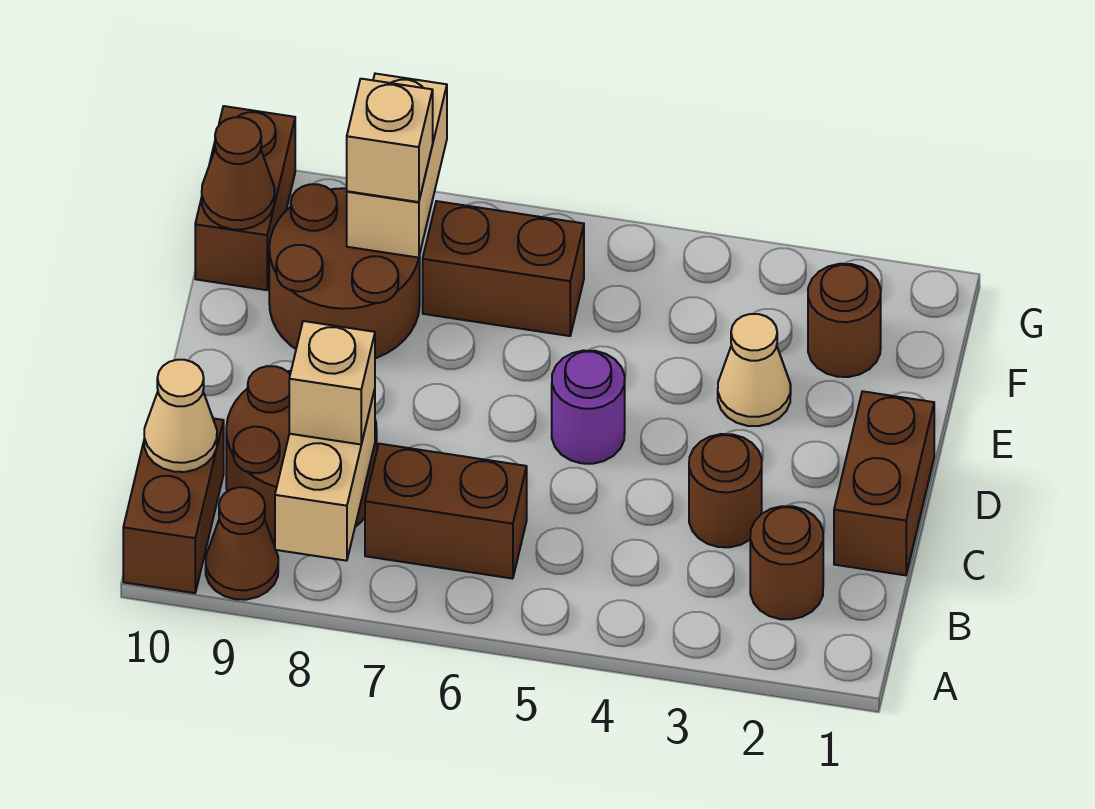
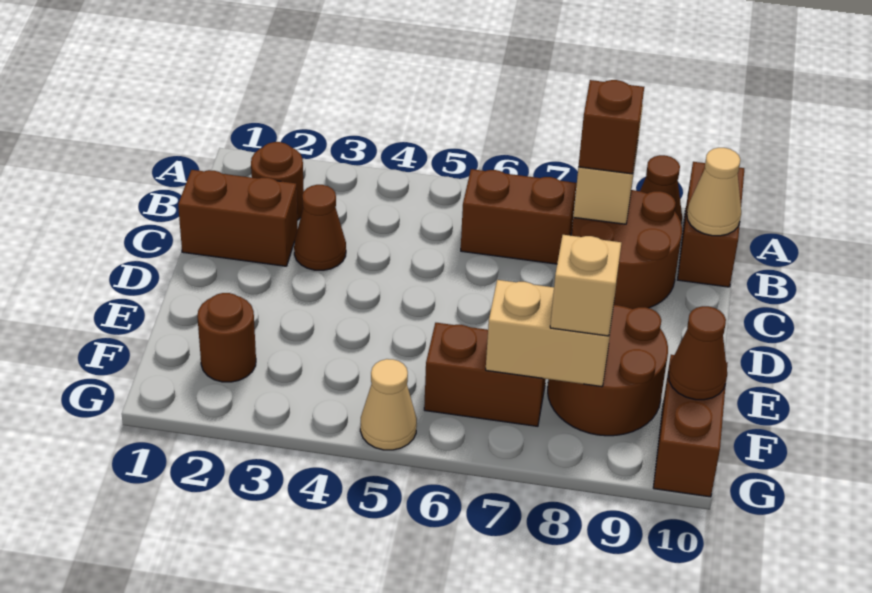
tan 1x1 brick [289,321,375,444] -> brown 1x1 brick [578,80,644,174]
brown 1x2 brick [834,391,934,575] -> brown 1x2 brick turned to [178,170,298,266]
brown 1x1 round brick [689,434,762,547] -> brown 1x1 cone [294,185,346,270]
purple 1x1 round brick [552,351,625,464] -> none
tan 1x1 cone [718,314,791,426] -> tan 1x1 cone moved to [360,359,417,450]
tan 1x2 brick [347,74,447,258] -> tan 1x2 brick turned to [486,280,613,387]

